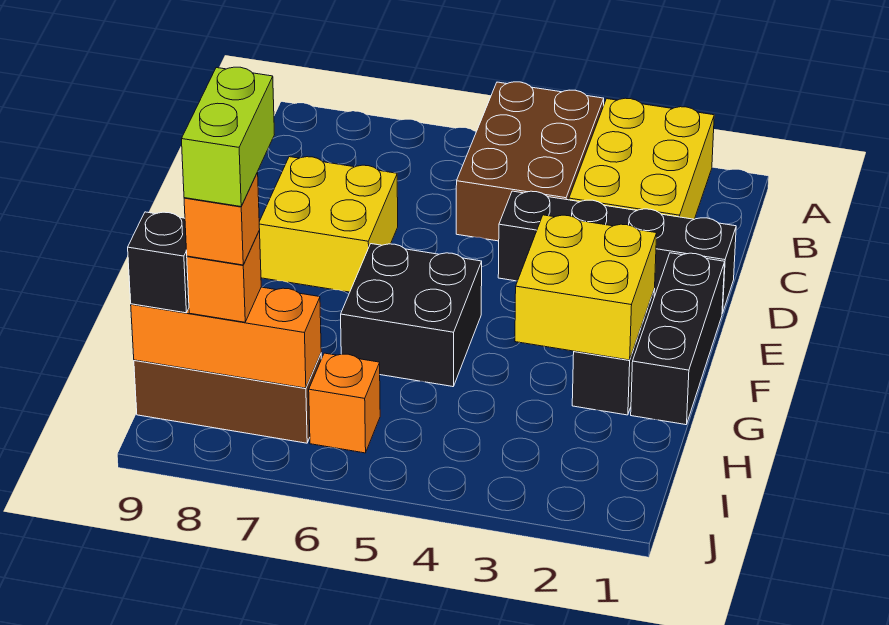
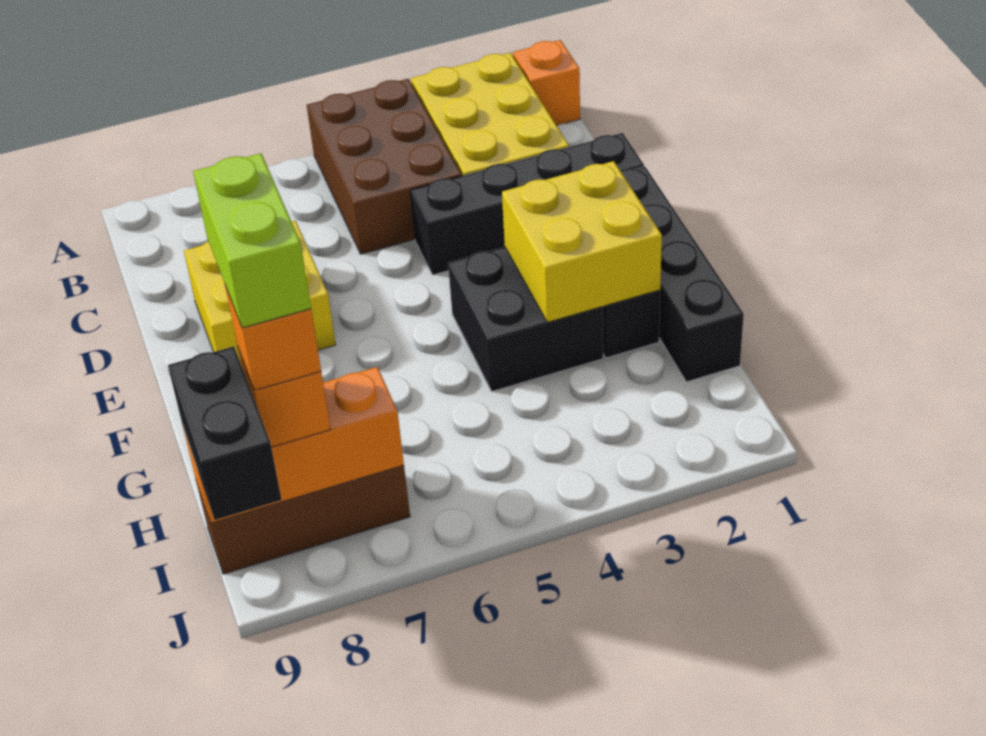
black 1x3 brick [631,253,725,425] -> black 1x4 brick [621,166,744,382]
black 2x2 brick [341,244,482,387] -> black 2x2 brick moved to [448,247,603,391]
orange 1x1 brick [309,353,380,453] -> orange 1x1 brick moved to [513,40,580,126]
black 1x1 brick [128,212,189,313] -> black 1x2 brick [168,347,282,520]

